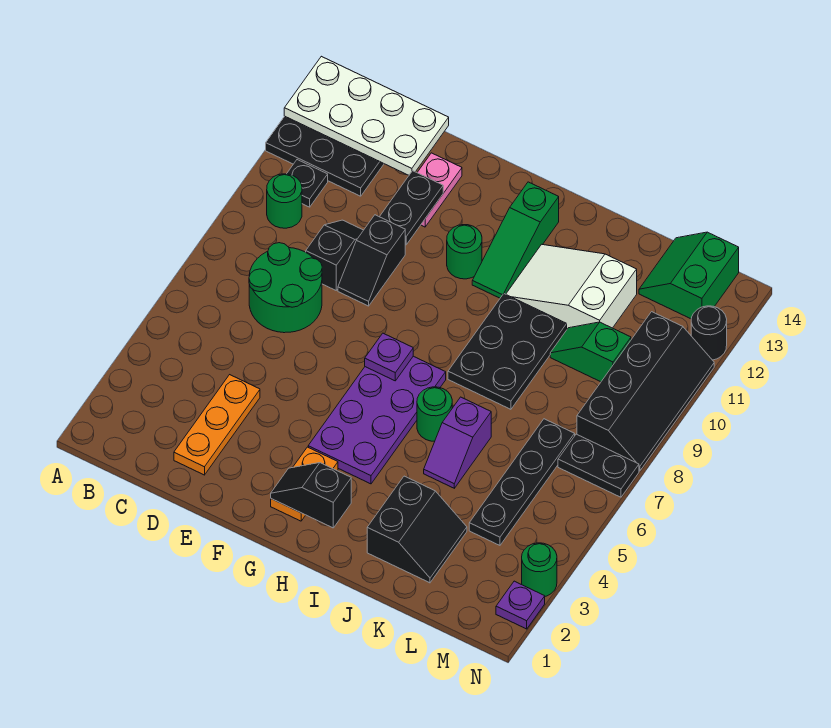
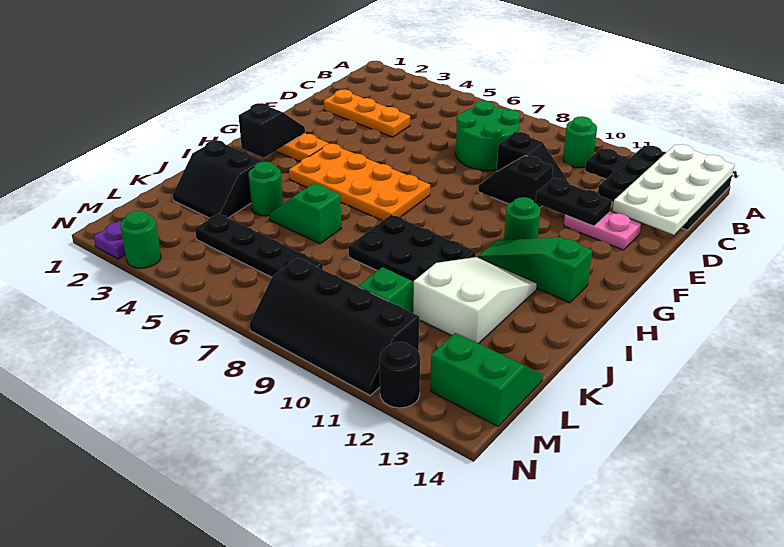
purple 2x4 plate [308,356,446,484] -> orange 2x4 plate [289,144,430,221]
purple 1x1 plate [365,333,413,381] -> none
green 1x1 round brick [417,387,452,441] -> green 1x1 round brick moved to [248,162,283,216]
purple 1x2 slope [424,397,491,488] -> green 1x2 slope [269,183,342,244]
black 1x2 plate [558,434,639,497] -> none

